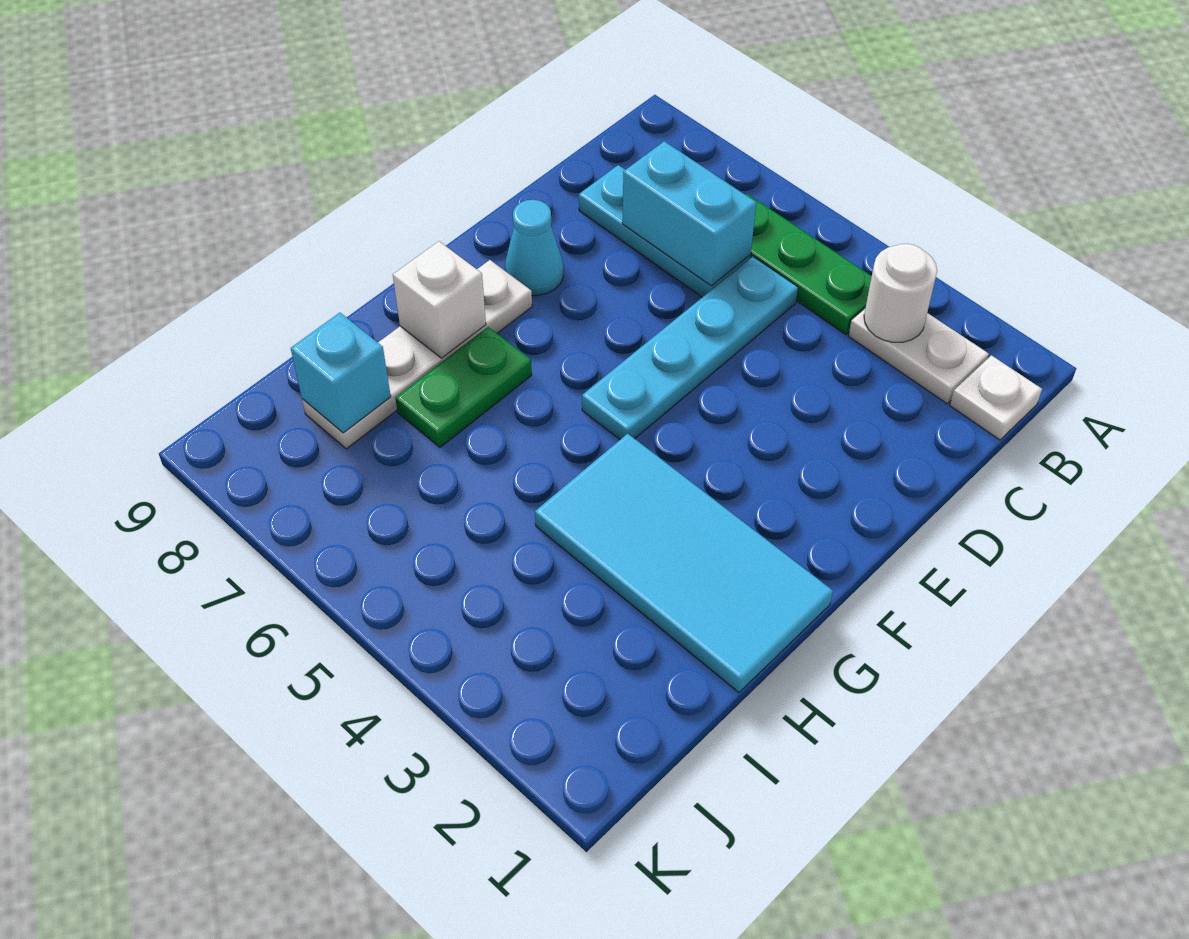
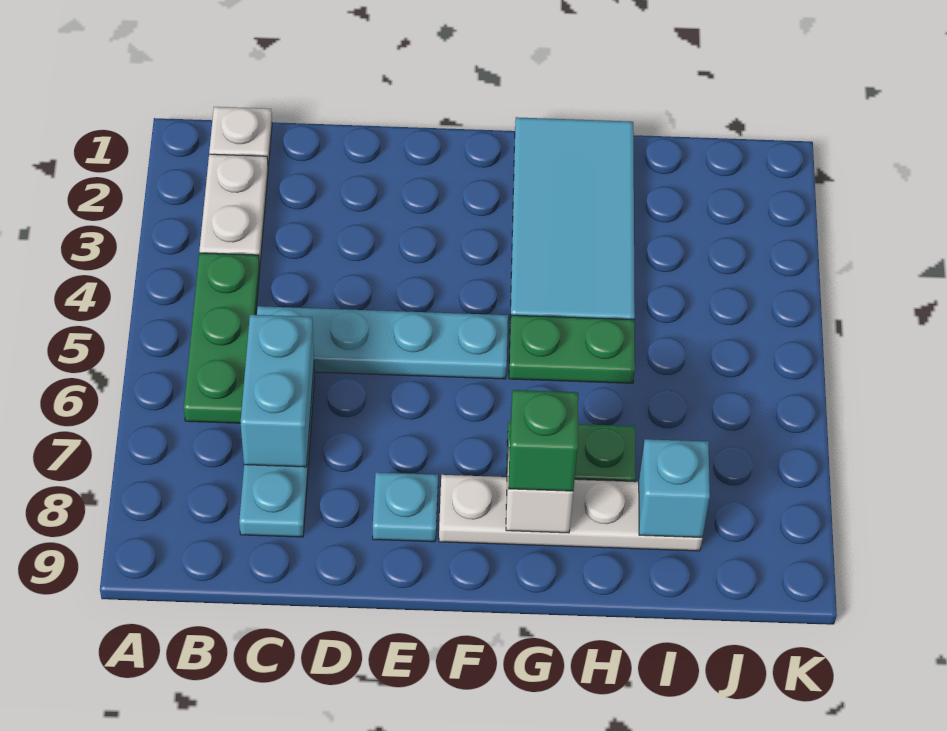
white 1x1 round brick [864,244,937,342] -> none
cyan 1x1 cone [505,200,563,296] -> cyan 1x1 plate [373,472,438,542]
none -> green 1x2 plate [509,315,635,383]
none -> green 1x1 brick [509,390,578,491]

